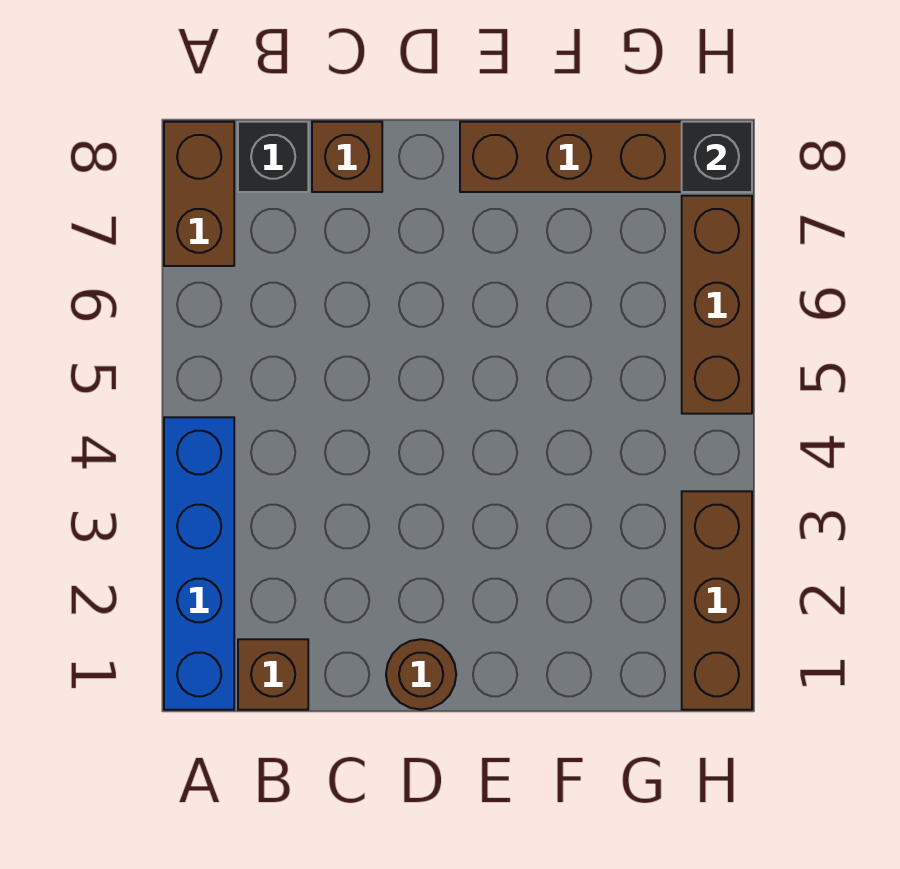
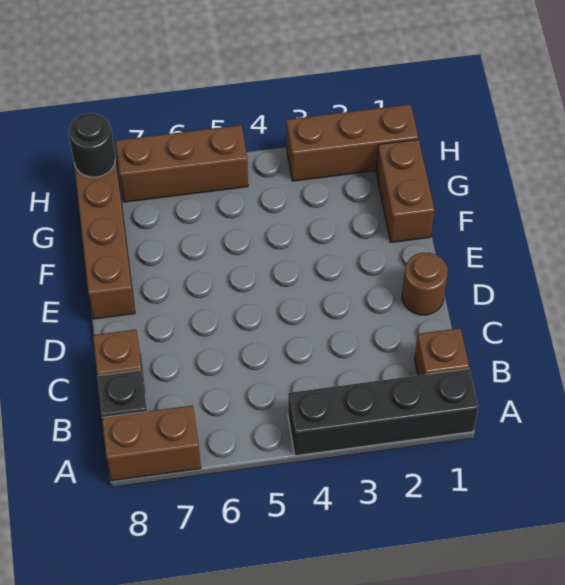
blue 1x4 brick [164,417,234,710] -> black 1x4 brick [288,369,478,456]
none -> brown 1x2 brick [376,139,435,242]
black 1x1 brick [682,122,752,192] -> black 1x1 round brick [69,113,115,177]

